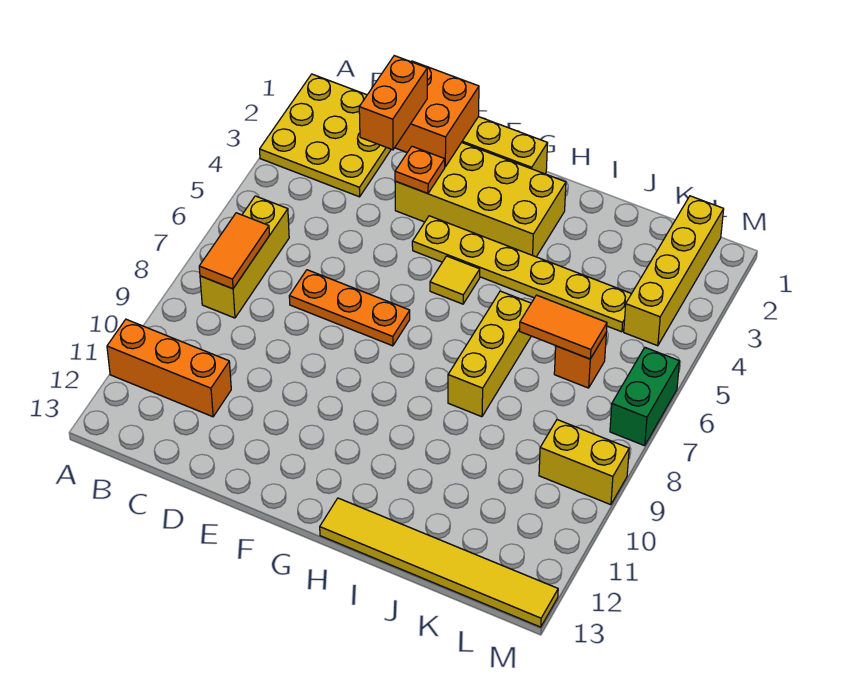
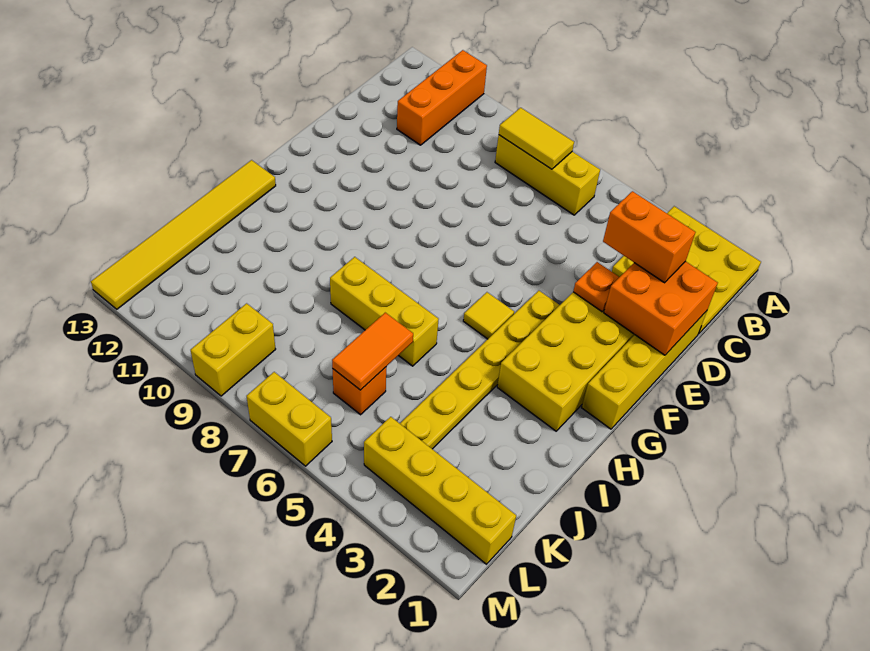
orange 1x2 tile [199,213,269,289] -> yellow 1x2 tile [499,108,574,169]
orange 1x3 plate [289,270,410,346] -> none
green 1x2 brick [610,348,680,446] -> yellow 1x2 brick [247,372,332,466]

